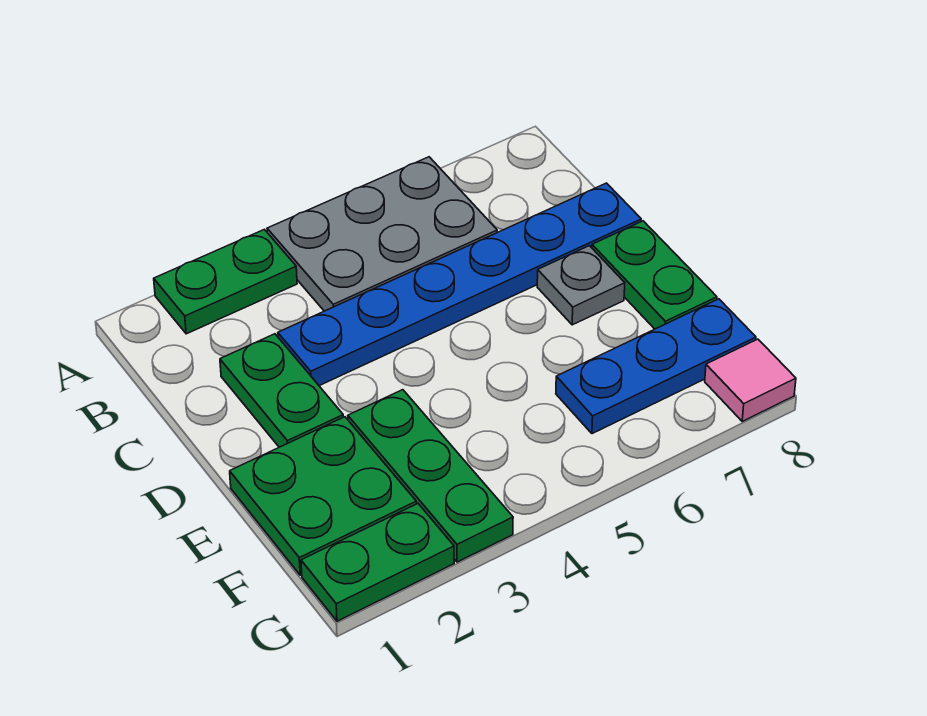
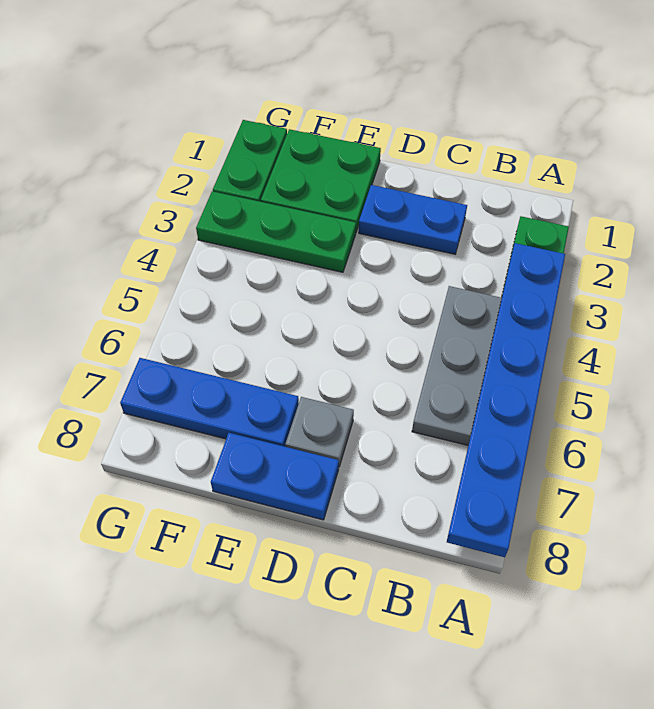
green 1x2 plate [220,334,343,447] -> blue 1x2 plate [359,185,467,254]
blue 1x6 plate [278,183,641,386] -> blue 1x6 plate moved to [447,243,565,557]
green 1x2 plate [592,221,717,329] -> blue 1x2 plate [211,433,339,520]
blue 1x3 plate [556,299,756,434] -> blue 1x3 plate turned to [120,358,299,447]
pink 1x1 tile [705,339,796,421] -> none

